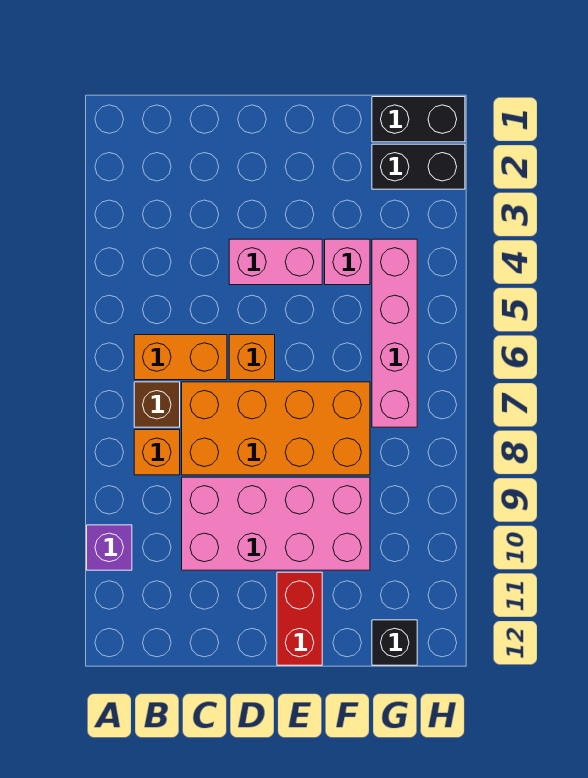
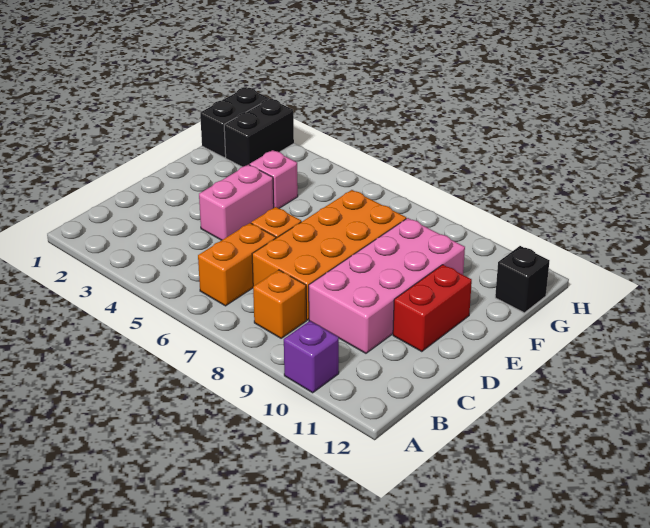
brown 1x1 brick [134,382,180,427] -> none
red 1x2 brick [277,572,322,665] -> red 1x2 brick turned to [393,265,472,352]
pink 1x4 brick [372,239,417,427] -> none

